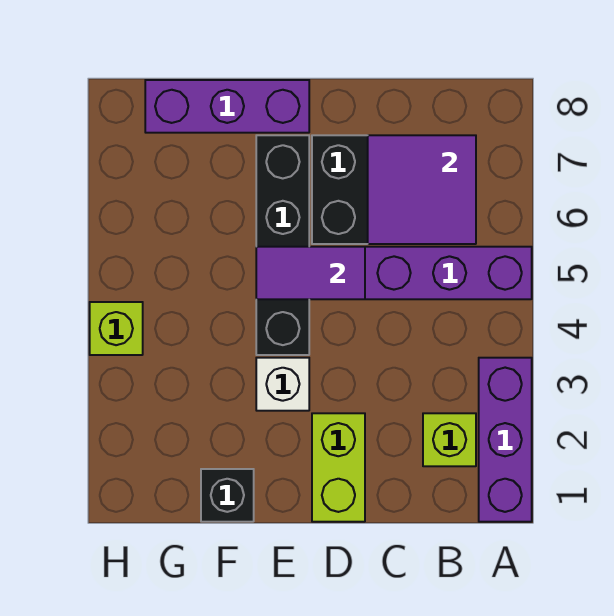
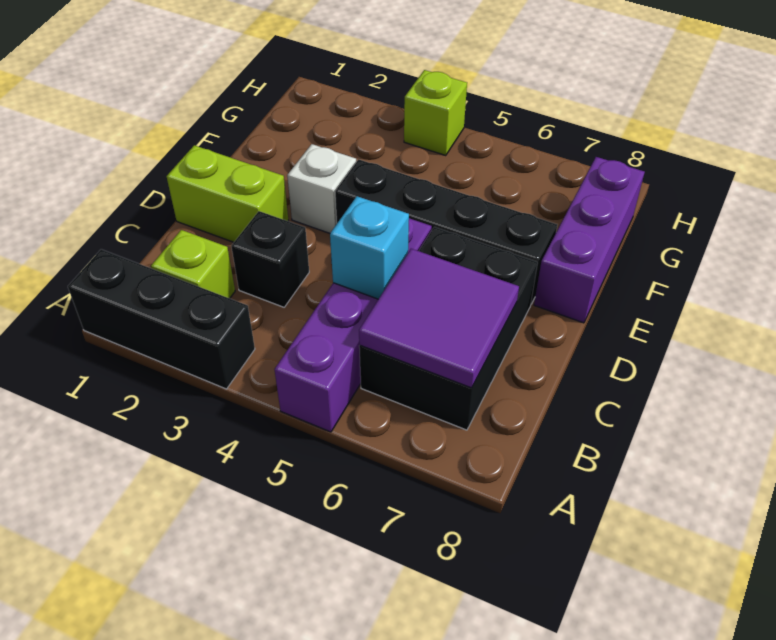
purple 1x3 brick [479,358,532,522] -> black 1x3 brick [68,249,255,389]
none -> cyan 1x1 brick [330,196,409,299]
purple 1x2 tile [256,247,365,299] -> none
black 1x1 brick [201,469,254,522] -> black 1x1 brick moved to [231,211,309,307]

